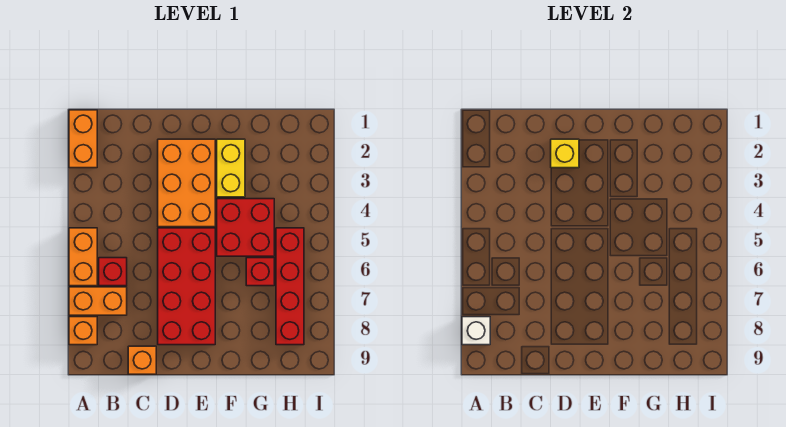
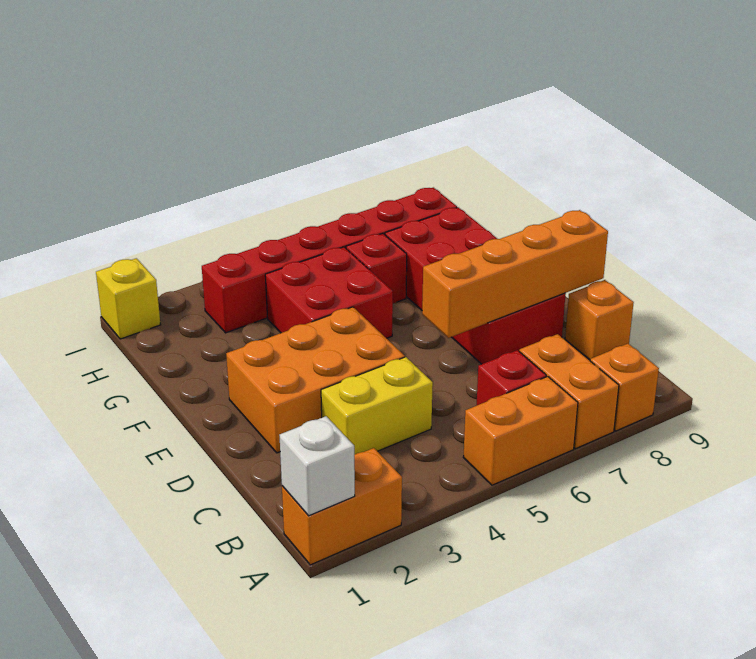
white 1x1 brick [462,317,490,345] -> white 1x1 brick moved to [279,416,355,516]
yellow 1x1 brick [551,139,579,168] -> yellow 1x1 brick moved to [96,258,161,339]
red 2x4 brick [158,228,215,345] -> red 2x4 brick turned to [385,207,566,364]
none -> orange 1x4 brick [422,210,608,338]
yellow 1x2 brick [217,139,245,197] -> yellow 1x2 brick moved to [321,357,433,455]
red 1x4 brick [276,228,304,345] -> red 1x6 brick [202,188,457,333]

